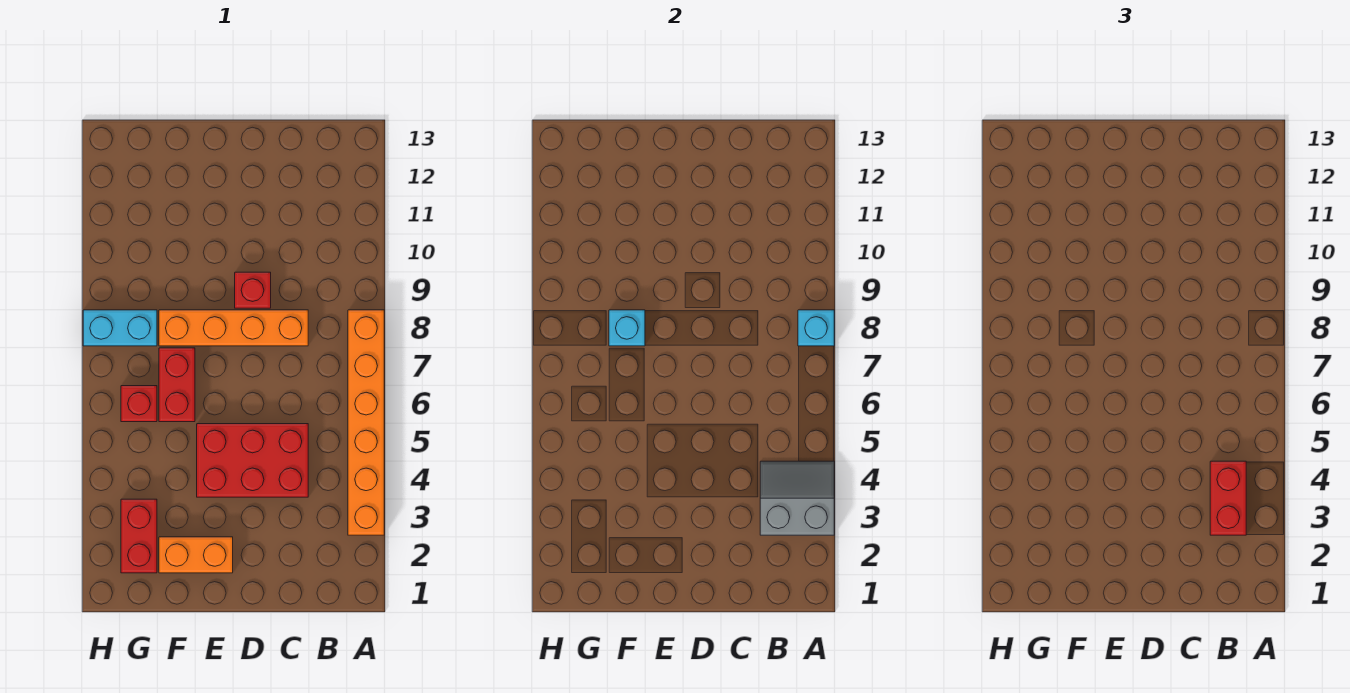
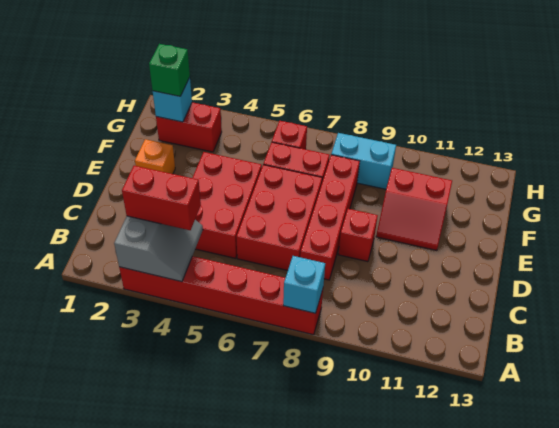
orange 1x6 brick [348,310,384,535] -> red 1x6 brick [119,256,323,335]
none -> red 2x3 brick [236,165,322,271]
orange 1x4 brick [159,310,308,346] -> red 1x4 brick [300,155,360,280]
orange 1x2 brick [159,537,233,573] -> orange 1x1 brick [135,139,175,174]
none -> red 2x2 slope [376,168,452,251]
cyan 1x1 brick [609,310,645,346] -> cyan 1x1 brick moved to [153,77,192,122]
none -> green 1x1 brick [149,44,190,96]
cyan 1x2 brick [83,310,157,346] -> cyan 1x2 brick turned to [331,133,396,189]

